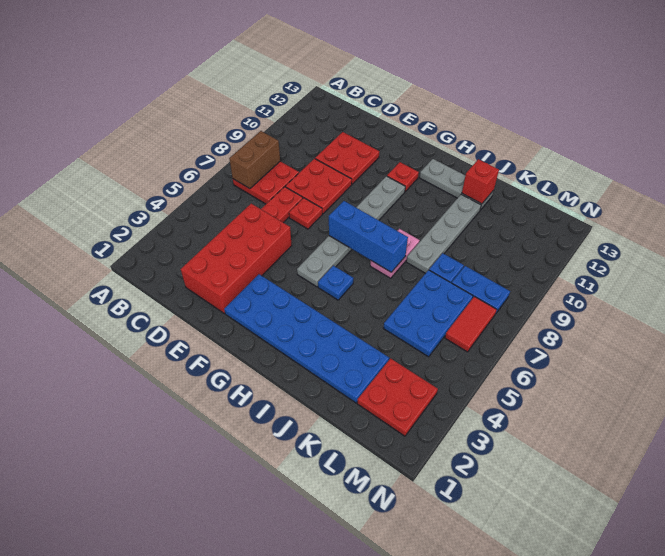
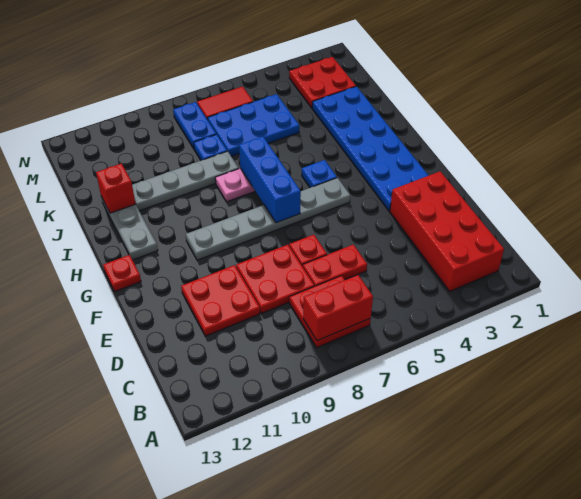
brown 1x2 brick [229,131,280,189] -> red 1x2 brick [303,275,373,341]
red 2x4 brick [181,204,292,313] -> red 2x4 brick turned to [390,171,504,291]
red 1x1 plate [387,162,419,191] -> red 1x1 plate moved to [103,255,141,291]

